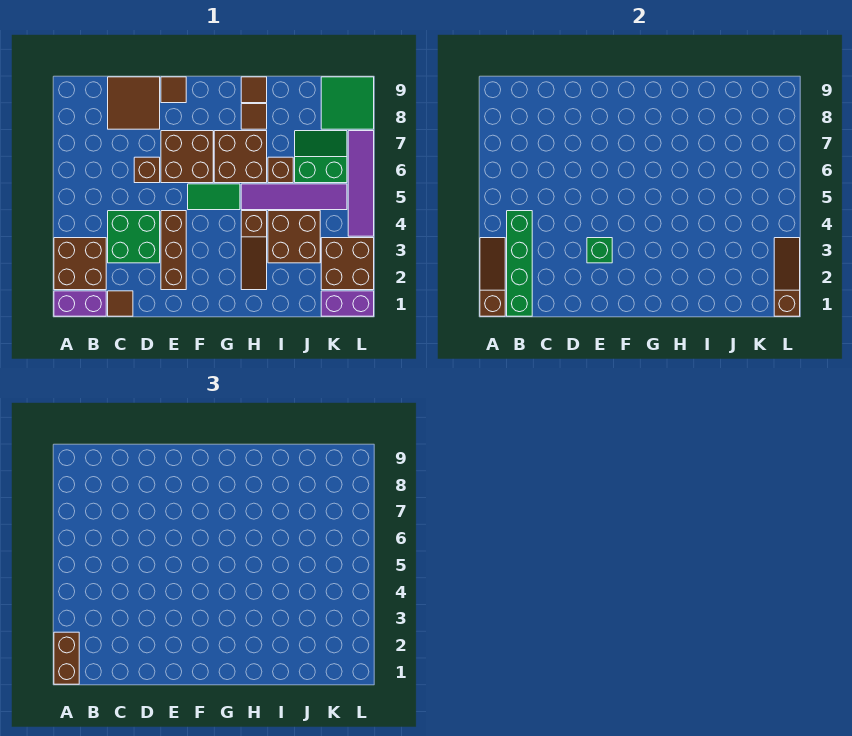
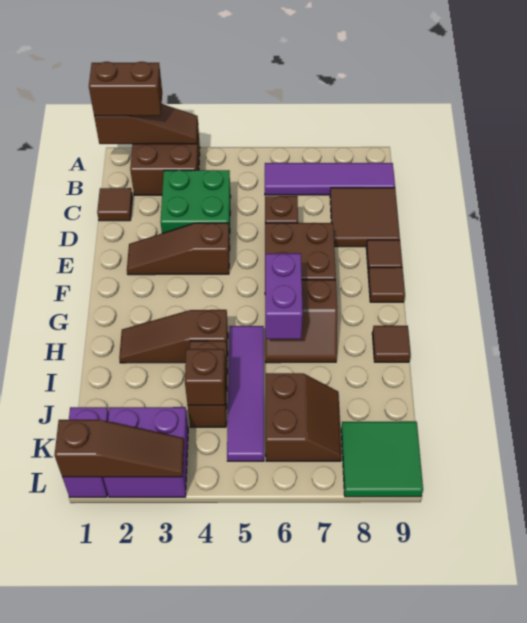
purple 1x2 brick [54,291,106,316] -> purple 1x2 brick moved to [265,253,303,339]
green 1x4 brick [507,211,532,316] -> none
brown 1x3 brick [161,211,186,290] -> brown 1x3 slope [127,223,230,275]
green 1x1 brick [587,238,612,263] -> none
green 1x2 tile [188,184,240,210] -> none
brown 2x2 brick [214,131,267,183] -> brown 2x2 slope [265,280,337,363]
brown 1x1 tile [241,104,267,129] -> brown 1x1 tile moved to [368,267,405,302]
brown 2x2 brick [268,211,320,263] -> brown 1x2 brick [188,341,227,427]
brown 1x1 brick [268,157,293,183] -> brown 1x1 brick moved to [185,349,225,405]
green 2x2 slope [295,131,347,183] -> brown 2x2 slope [266,373,341,461]
brown 2x2 brick [321,238,374,290] -> purple 2x2 brick [103,407,188,497]
purple 1x4 tile [348,131,374,236] -> purple 1x4 tile moved to [265,163,395,195]

